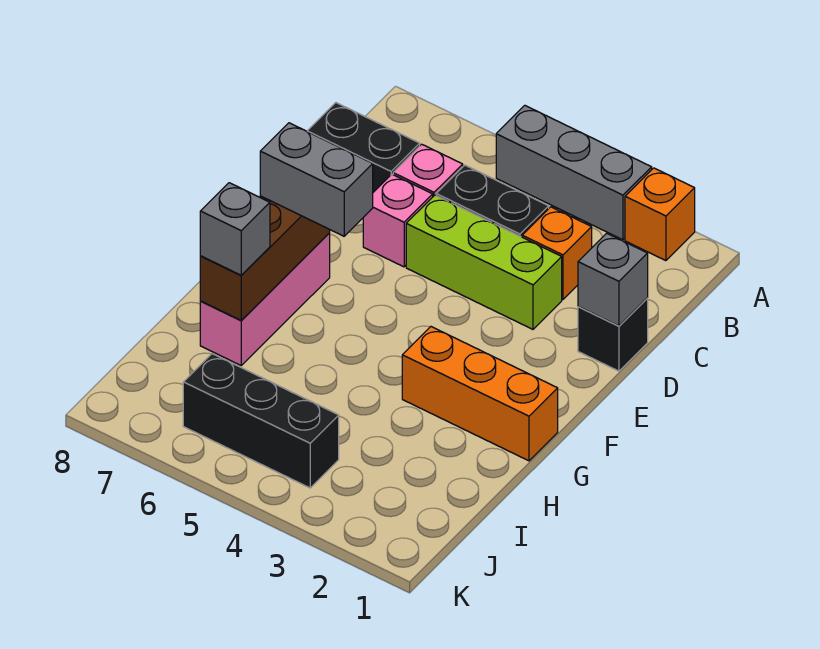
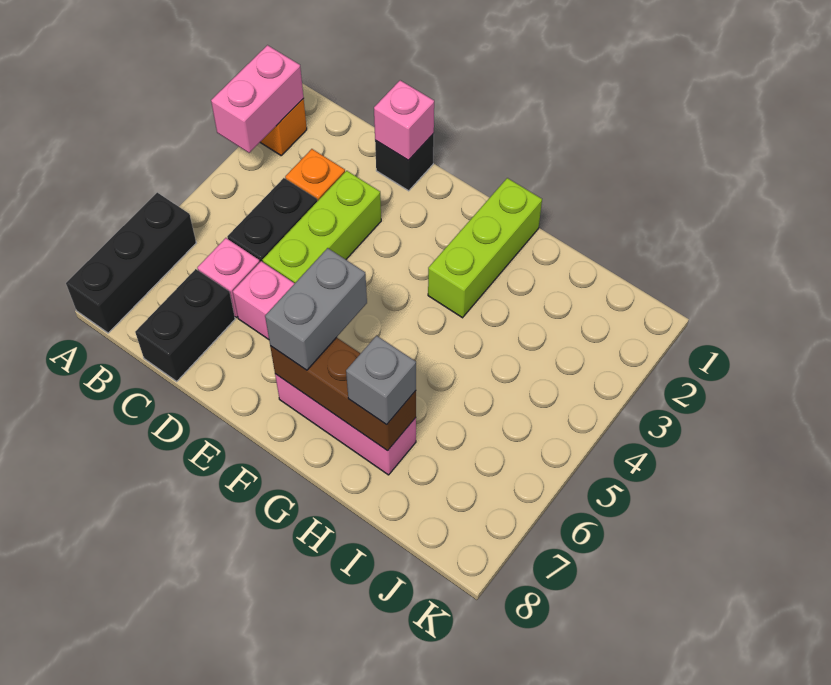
none -> pink 1x2 brick [211,45,304,153]
grey 1x3 brick [496,105,652,240] -> none
grey 1x1 brick [578,233,648,326] -> pink 1x1 brick [374,80,434,160]
orange 1x3 brick [402,327,558,461] -> lime 1x3 brick [428,178,542,318]
black 1x3 brick [183,354,339,488] -> black 1x3 brick moved to [66,193,196,333]

